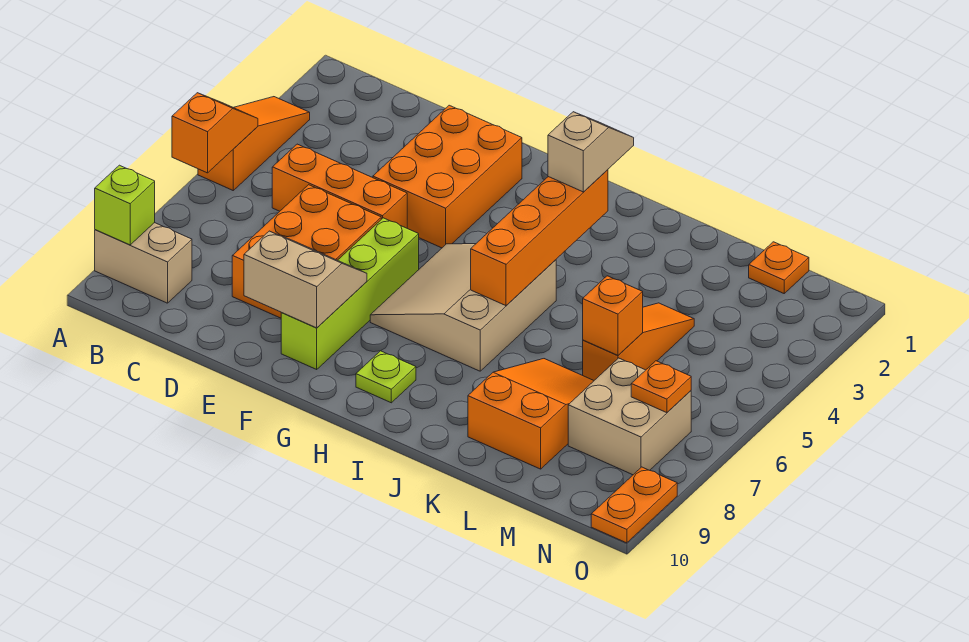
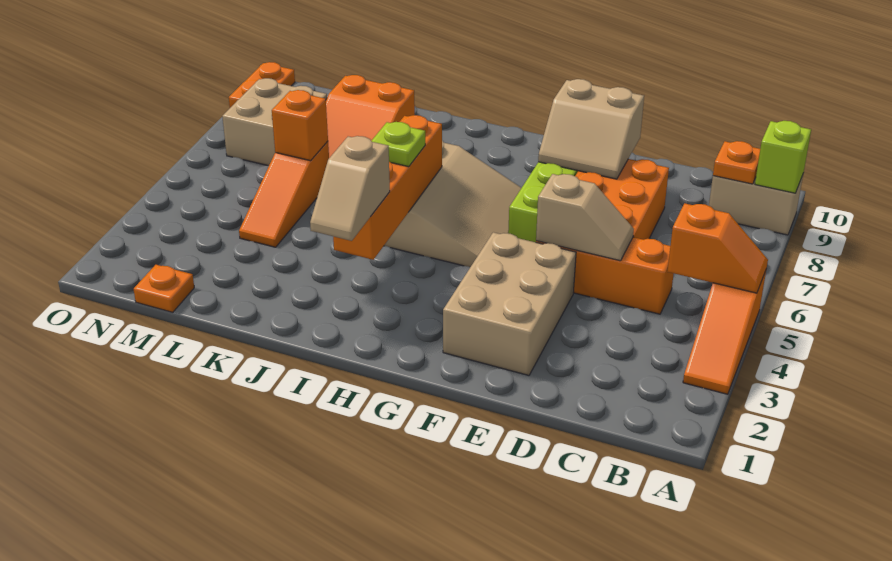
orange 1x2 slope [172,93,258,173] -> orange 1x2 slope turned to [667,203,768,293]
none -> tan 1x2 slope [536,174,634,261]
orange 2x3 brick [373,105,522,248] -> tan 2x3 brick [443,232,576,375]
lime 1x1 plate [356,351,416,403] -> lime 1x1 plate moved to [372,122,425,167]
orange 1x1 plate [631,361,691,413] -> orange 1x1 plate moved to [713,141,760,184]

